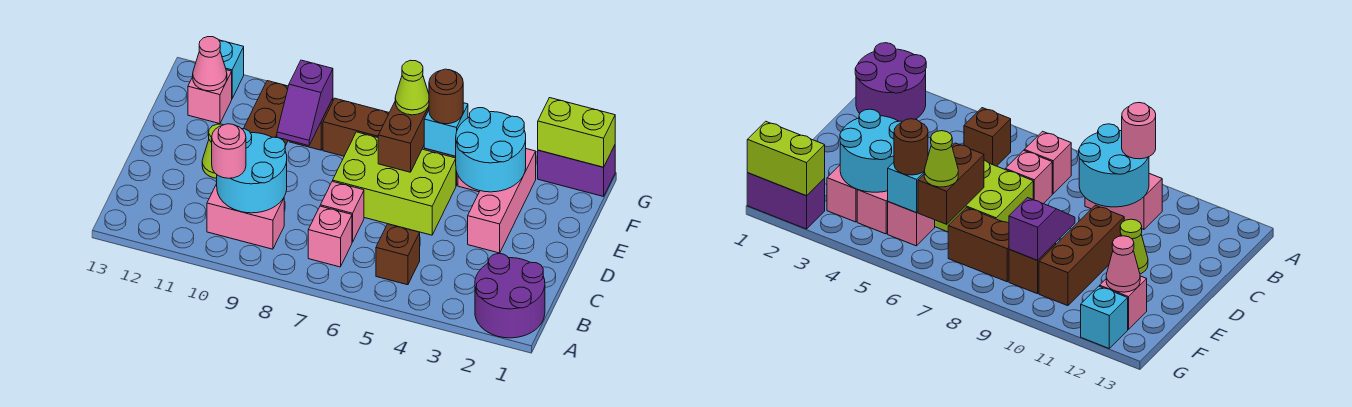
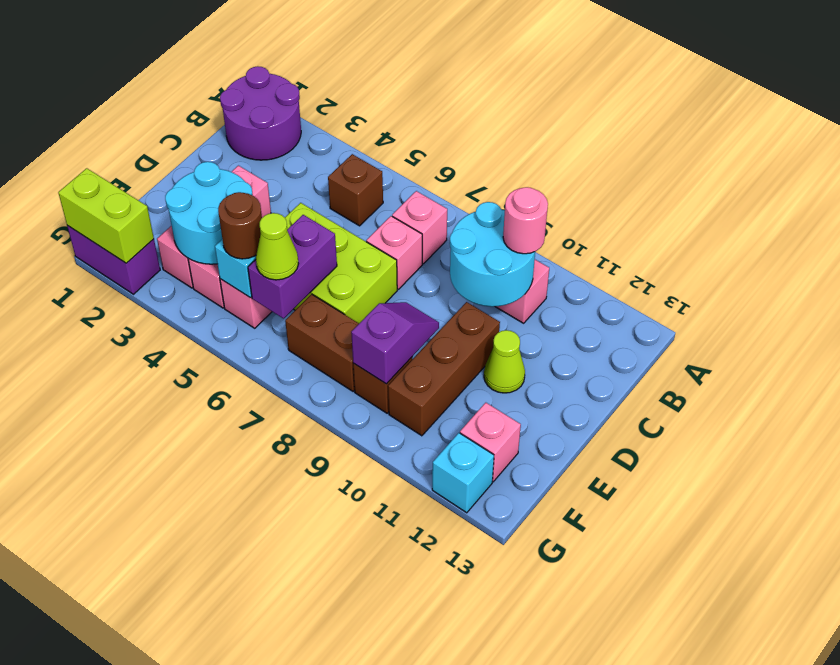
brown 1x2 brick [378,102,429,172] -> purple 1x2 brick [248,215,337,318]
pink 1x1 cone [193,37,227,91] -> none

